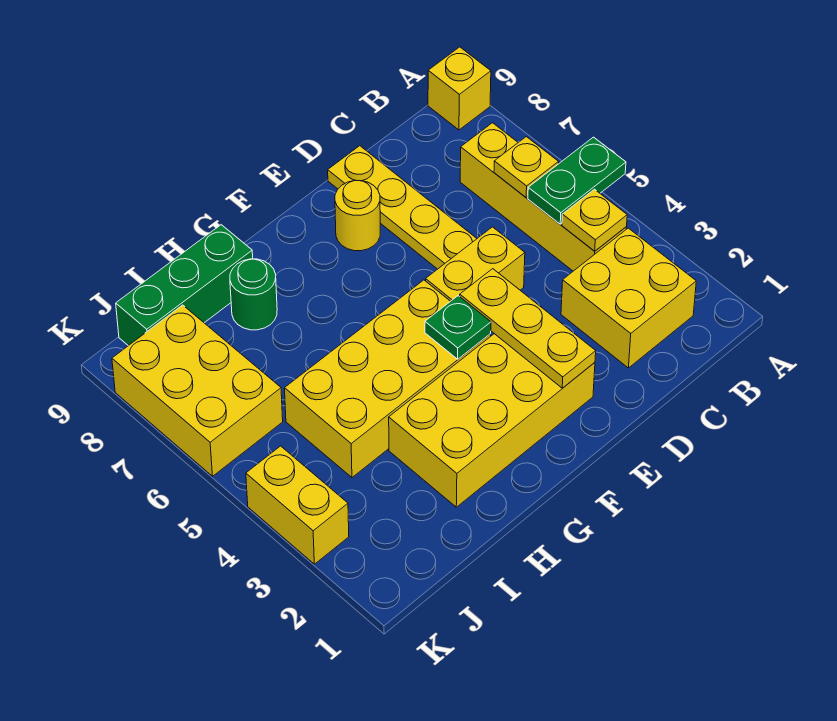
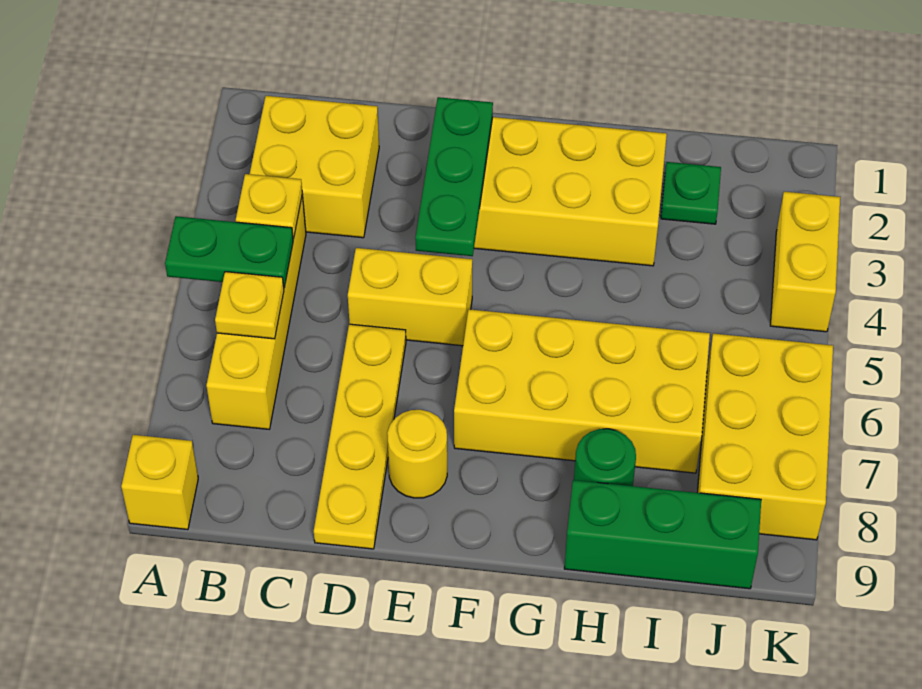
yellow 1x3 plate [460,269,596,388] -> green 1x3 plate [415,97,493,256]
yellow 2x4 brick [285,280,491,477] -> yellow 2x4 brick moved to [454,309,710,473]
green 1x1 plate [425,296,491,359] -> green 1x1 plate moved to [661,162,721,224]

